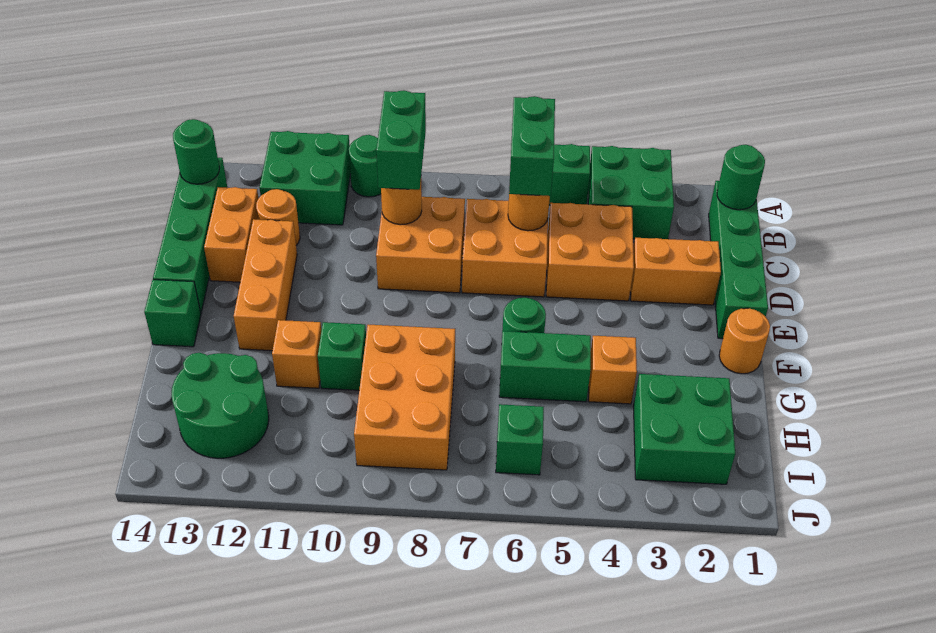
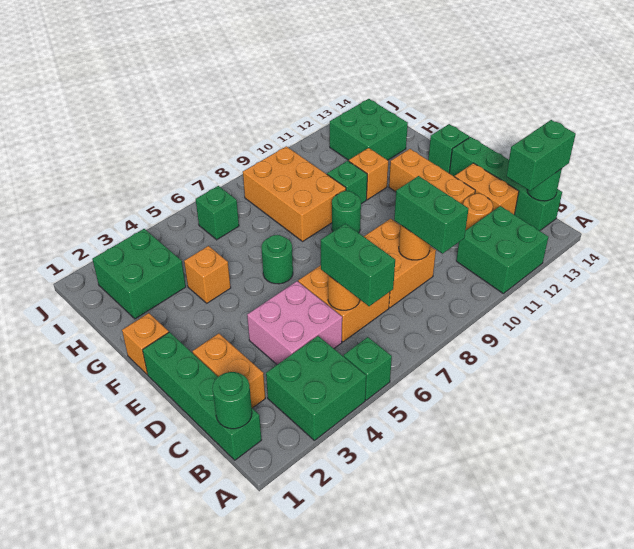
green 1x1 round brick [349,135,381,197] -> green 1x1 round brick moved to [332,191,361,233]
orange 2x2 brick [546,203,634,301] -> pink 2x2 brick [247,281,342,365]
orange 1x2 brick [630,238,721,305] -> orange 1x2 brick turned to [193,333,265,408]
orange 1x1 round brick [719,308,770,374] -> orange 1x1 brick [122,313,169,374]
green 1x2 brick [499,331,591,402] -> green 1x2 brick moved to [506,120,576,191]
green 2x2 round brick [172,353,269,458] -> green 2x2 brick [330,99,408,160]

